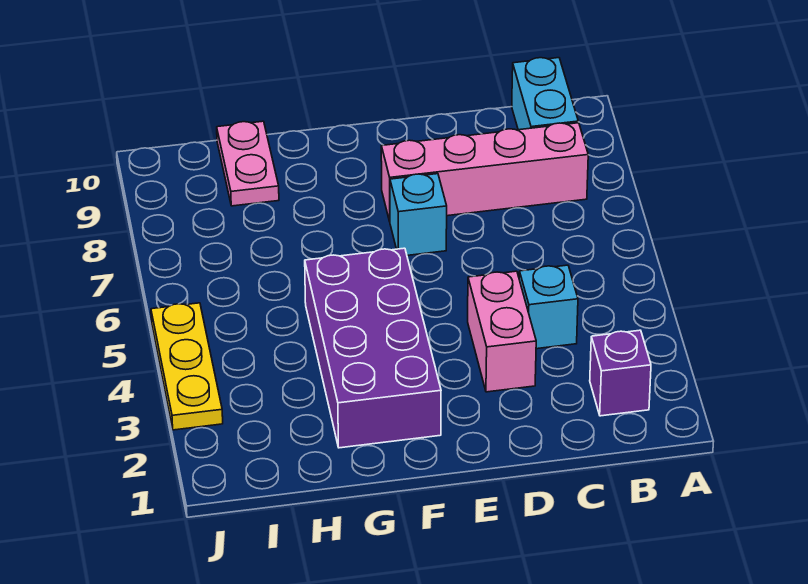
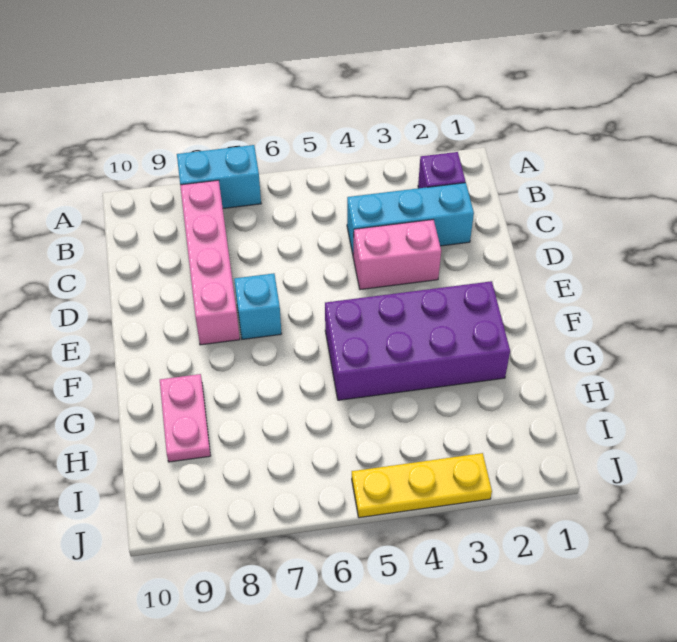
cyan 1x2 brick [512,58,578,130] -> cyan 1x2 brick moved to [177,145,261,208]
cyan 1x1 brick [519,265,578,349] -> cyan 1x3 brick [347,183,474,254]
pink 1x2 plate [217,121,279,206] -> pink 1x2 plate turned to [160,374,211,462]

